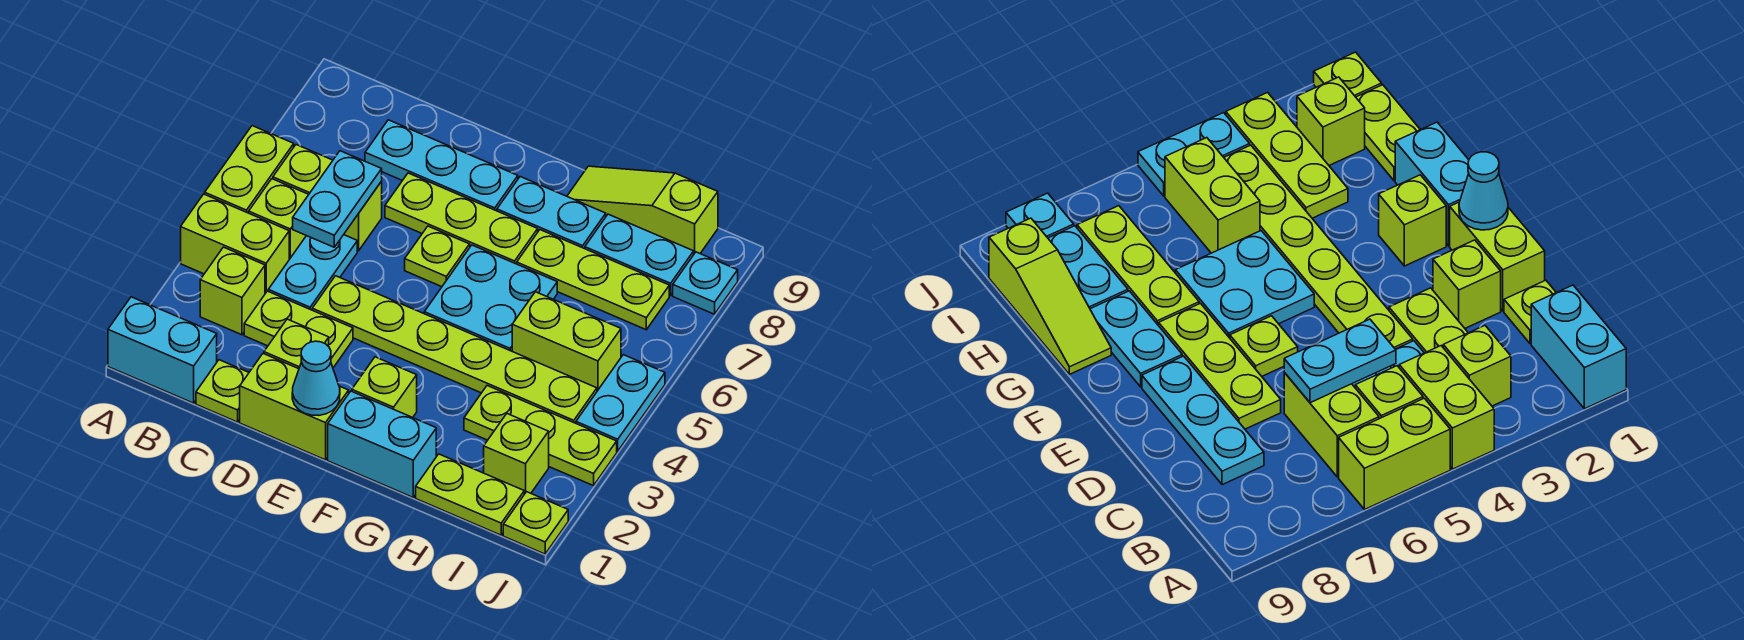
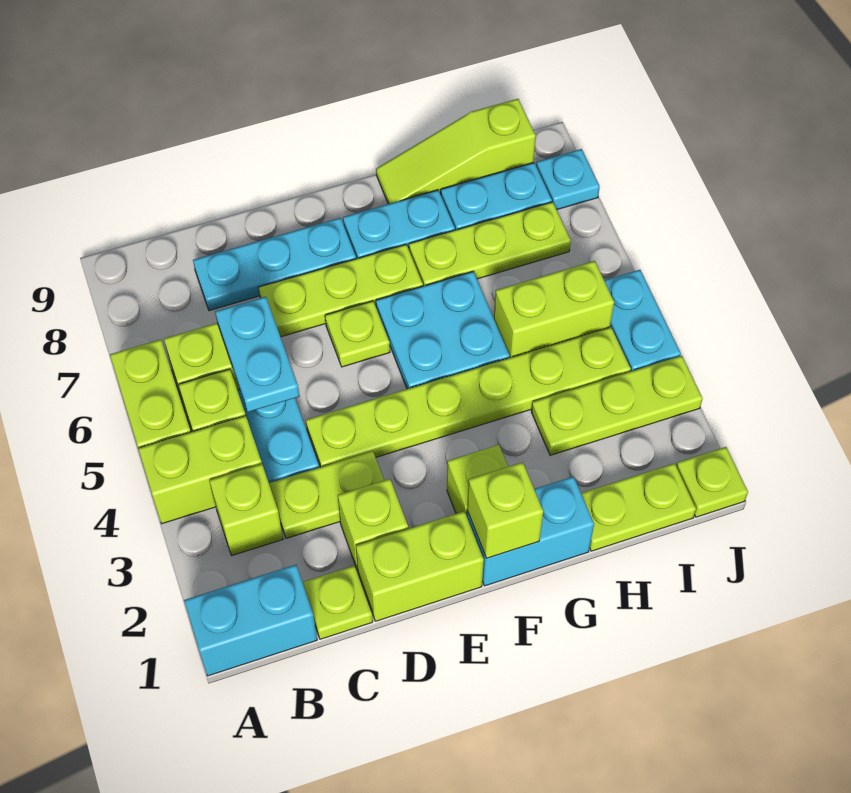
cyan 1x1 cone [292,341,340,415] -> none
lime 1x1 brick [484,414,549,494] -> lime 1x1 brick moved to [467,462,543,558]

